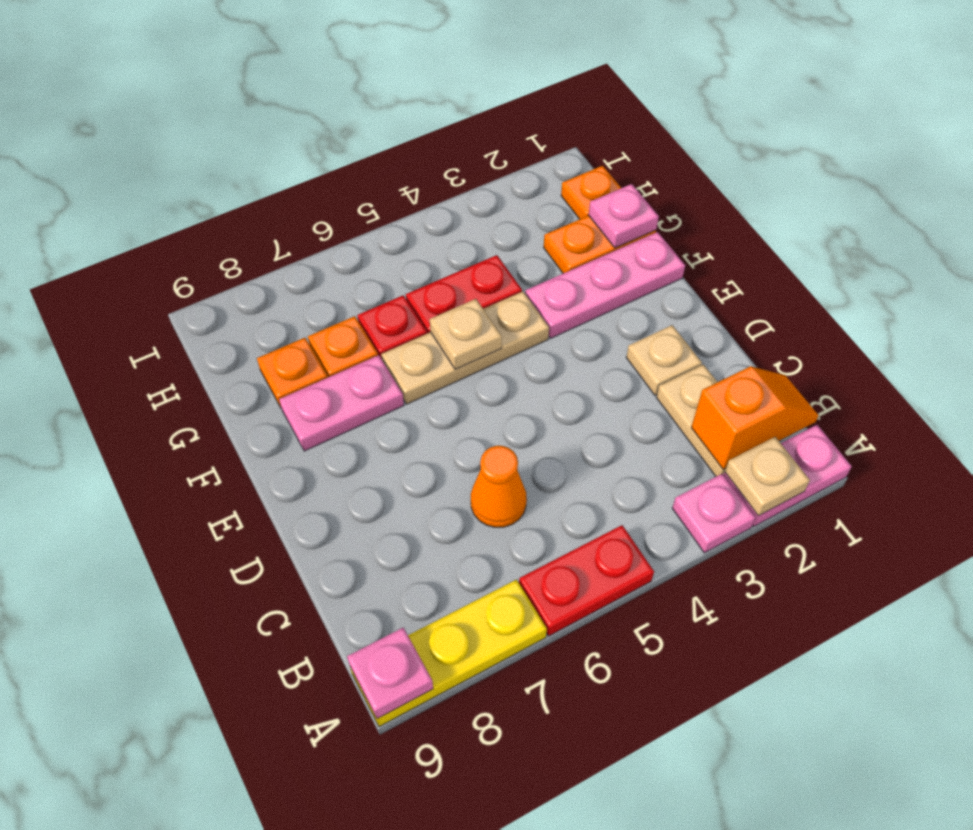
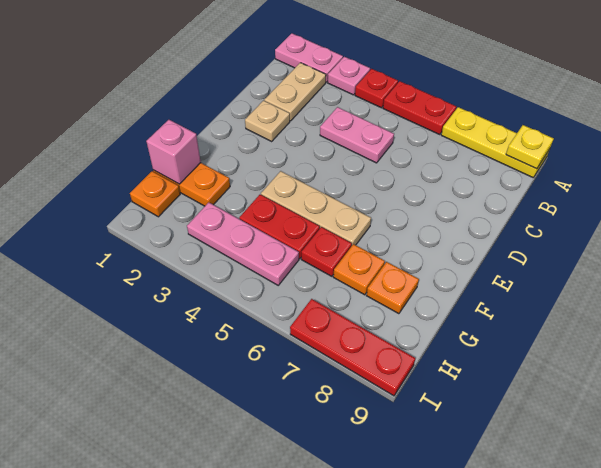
tan 1x1 plate [725,437,810,516] -> none
none -> red 1x1 plate [355,69,398,108]
pink 1x1 plate [347,628,433,719] -> yellow 1x1 plate [506,125,554,169]
orange 1x2 slope [691,366,819,469] -> none
orange 1x1 cone [471,446,527,527] -> none
pink 1x3 plate [525,232,685,338] -> pink 1x3 plate moved to [187,202,299,285]
tan 1x1 plate [430,299,502,370] -> none
pink 1x2 plate [279,355,404,451] -> pink 1x2 plate moved to [320,107,394,163]
pink 1x1 plate [589,184,659,248] -> pink 1x1 brick [146,120,201,184]
none -> red 1x3 plate [290,299,415,396]

